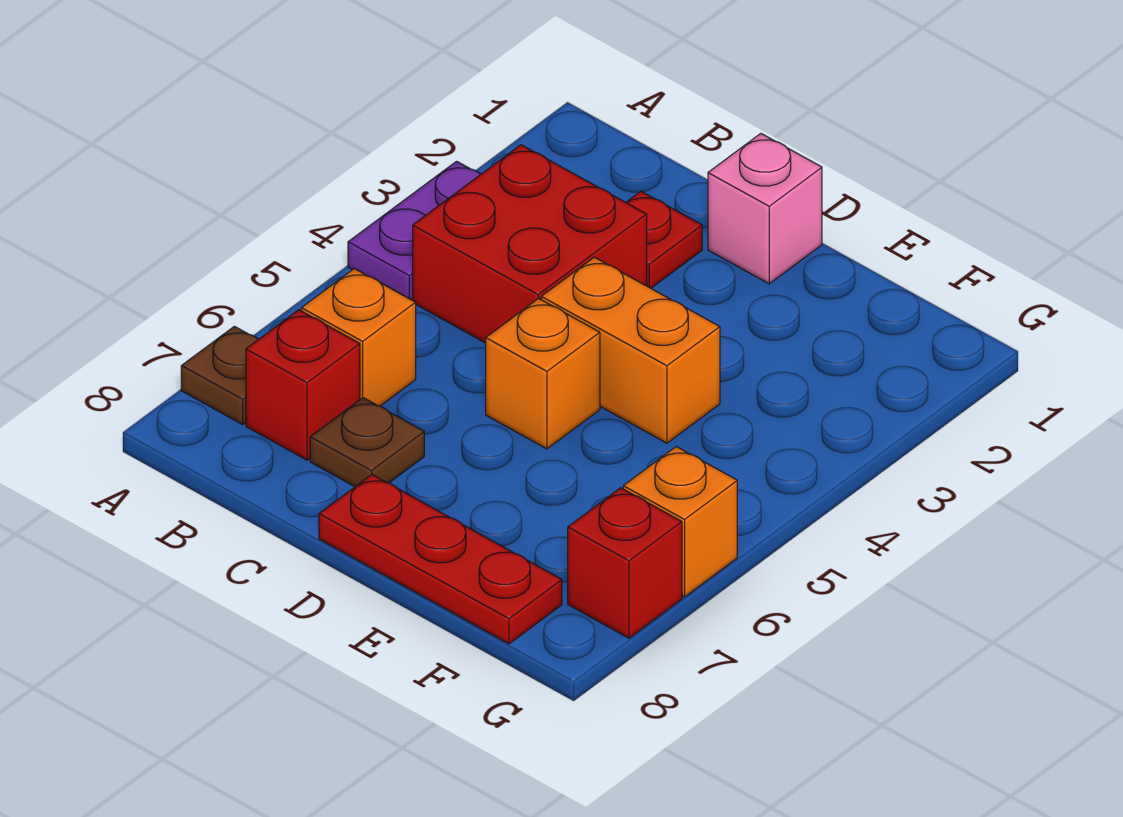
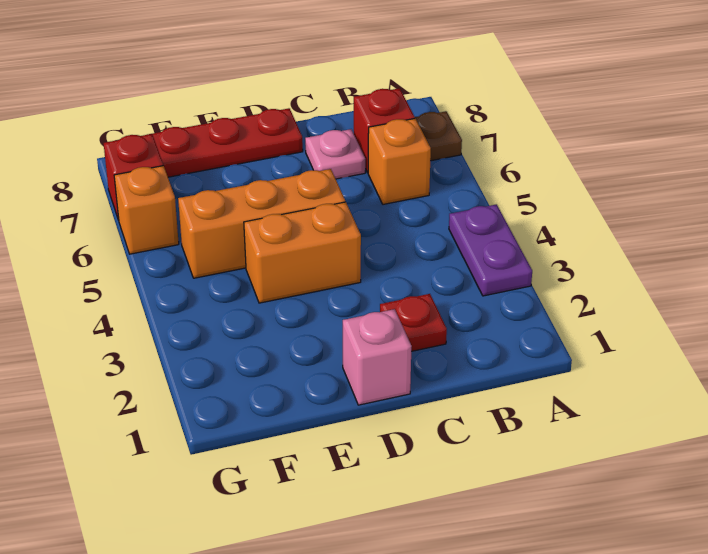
red 2x2 brick [413,145,647,343] -> none
brown 1x1 plate [310,398,424,487] -> pink 1x1 plate [305,129,365,179]
orange 1x1 brick [486,298,600,449] -> orange 1x3 brick [178,169,345,278]

